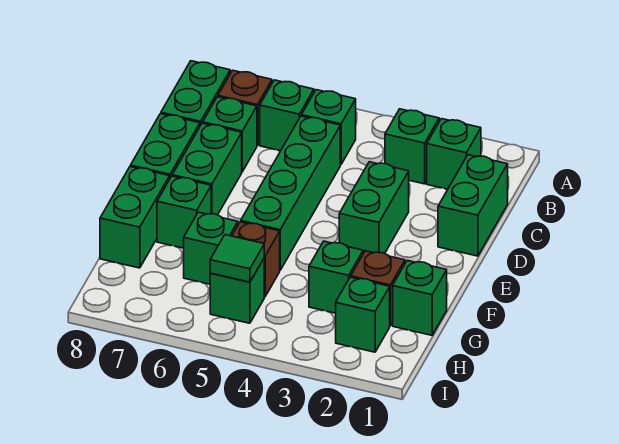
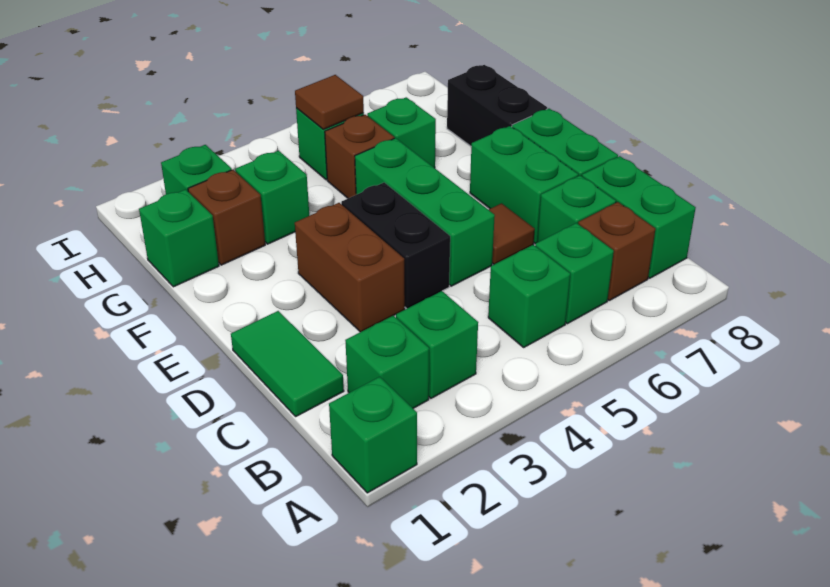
green 1x2 brick [438,155,508,256] -> green 1x2 tile [231,311,344,416]
green 1x4 brick [241,116,340,270] -> green 1x3 brick [355,138,495,286]
green 1x2 brick [339,162,409,254] -> brown 1x2 brick [295,203,405,332]
none -> black 1x2 brick [341,182,450,309]
none -> brown 1x1 tile [489,203,535,264]
green 1x1 brick [157,176,211,248] -> green 1x1 brick moved to [329,377,417,493]
green 1x2 brick [100,167,170,268] -> black 1x2 brick [447,65,547,146]
green 1x1 tile [210,235,264,282] -> brown 1x1 tile [295,75,364,129]

